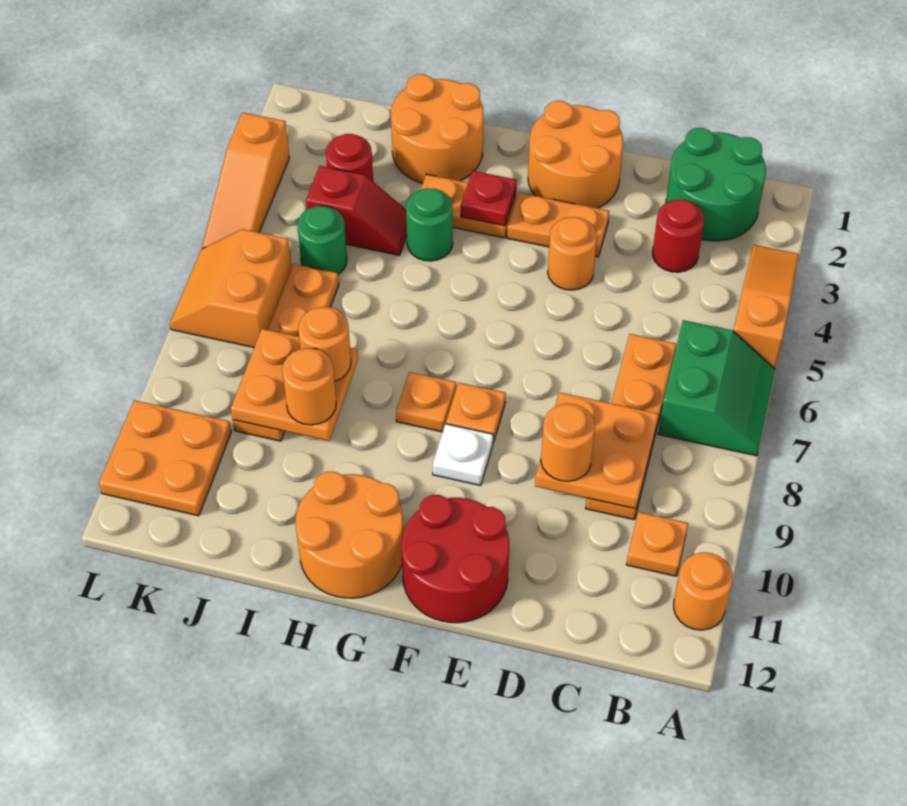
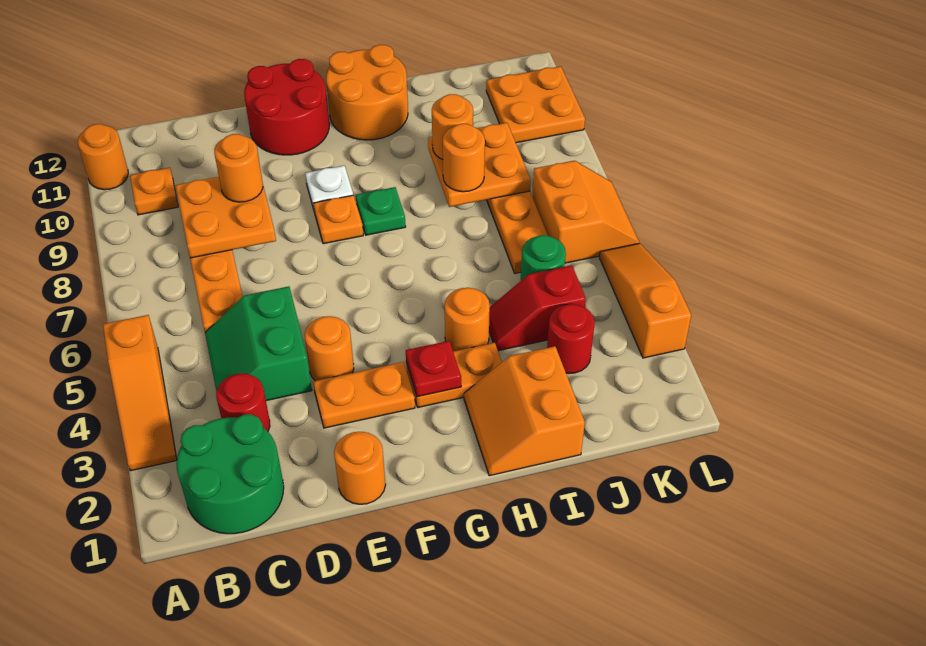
green 2x2 slope [658,320,775,456] -> green 2x2 slope moved to [205,286,312,401]
orange 2x2 round brick [528,101,623,208] -> orange 1x1 round brick [334,432,386,504]
orange 1x1 plate [396,372,456,432] -> green 1x1 plate [356,187,406,235]
orange 2x2 round brick [391,74,484,183] -> orange 2x2 slope [464,346,585,476]
green 1x1 round brick [406,188,453,261] -> orange 1x1 round brick [445,288,490,351]

